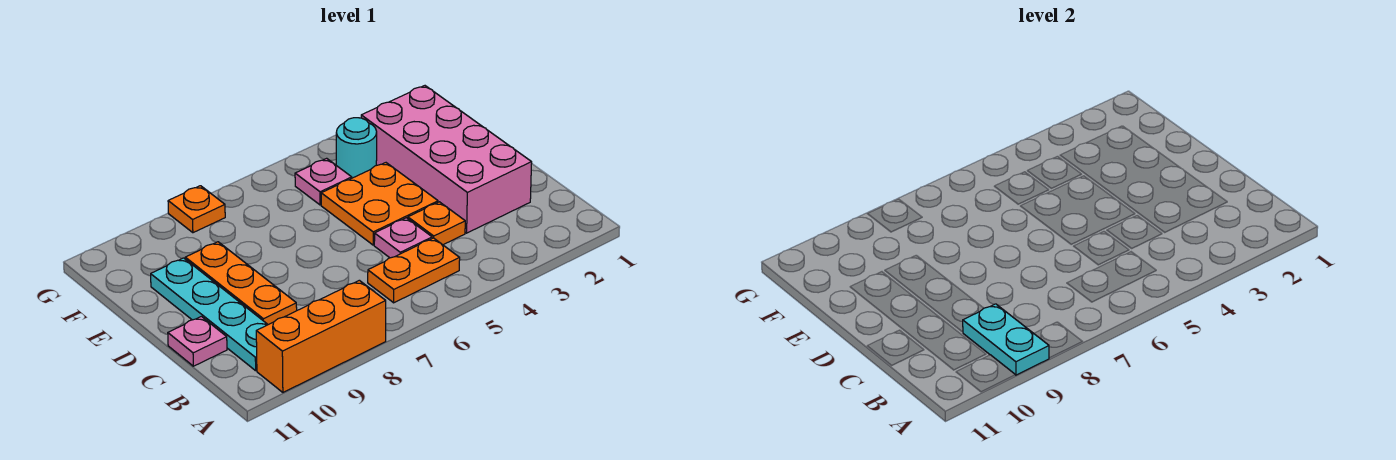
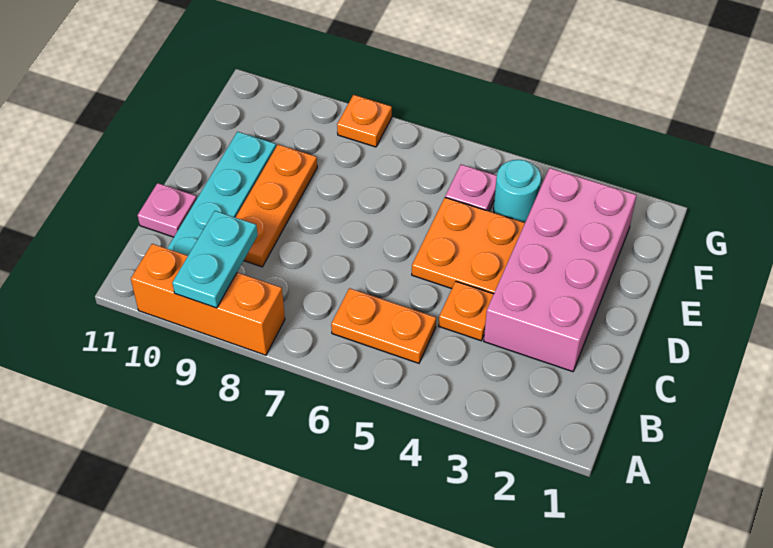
pink 1x1 plate [374,218,432,258] -> none

